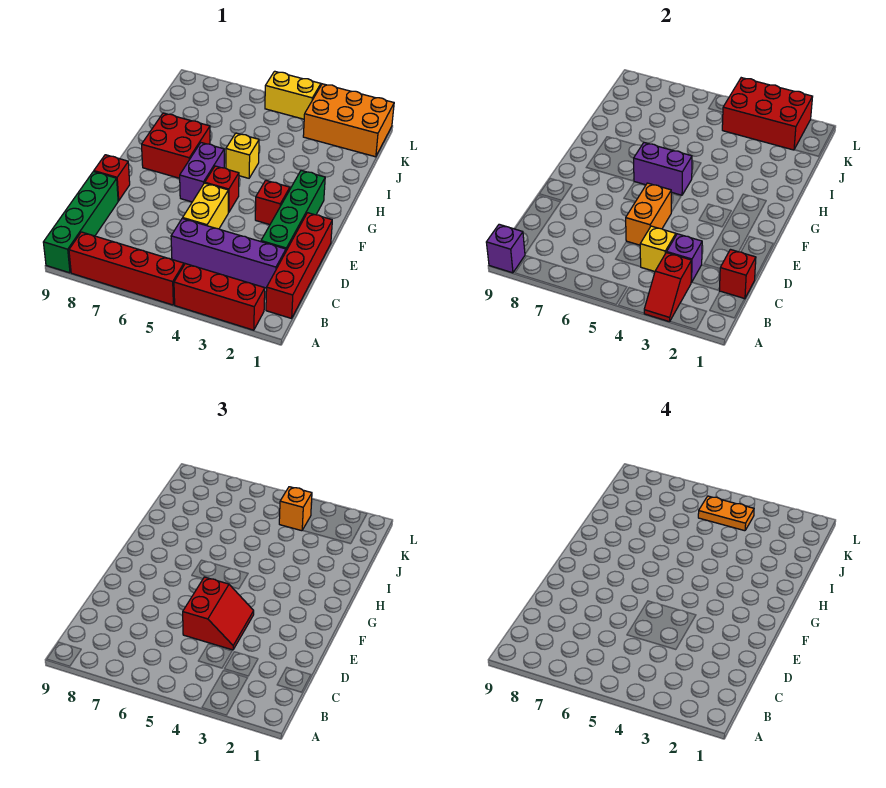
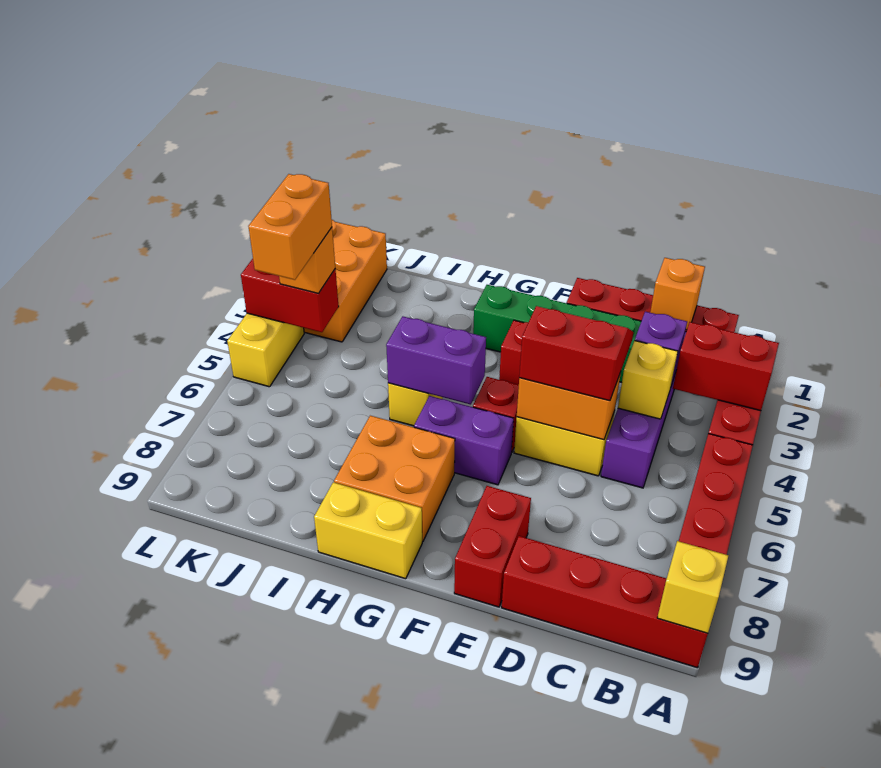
red 1x2 slope [644,252,692,322] -> red 1x2 brick [673,322,779,411]
green 1x4 brick [43,172,118,273] -> red 1x4 brick [502,536,708,668]
purple 1x1 brick [486,224,525,273] -> yellow 1x1 brick [657,541,728,633]
red 1x1 brick [719,250,756,299] -> orange 1x1 brick [650,258,705,330]
red 1x1 brick [94,155,130,201] -> red 1x2 brick [454,486,531,607]
purple 1x2 brick [634,143,692,195] -> purple 1x2 brick turned to [386,316,486,405]
red 2x2 brick [142,113,210,178] -> orange 2x2 brick [334,416,455,541]
none -> yellow 1x2 brick [314,482,422,579]
red 2x3 brick [722,78,813,150] -> red 1x2 brick [241,259,339,332]
orange 1x2 plate [698,496,754,531] -> orange 1x2 brick [248,174,332,280]

